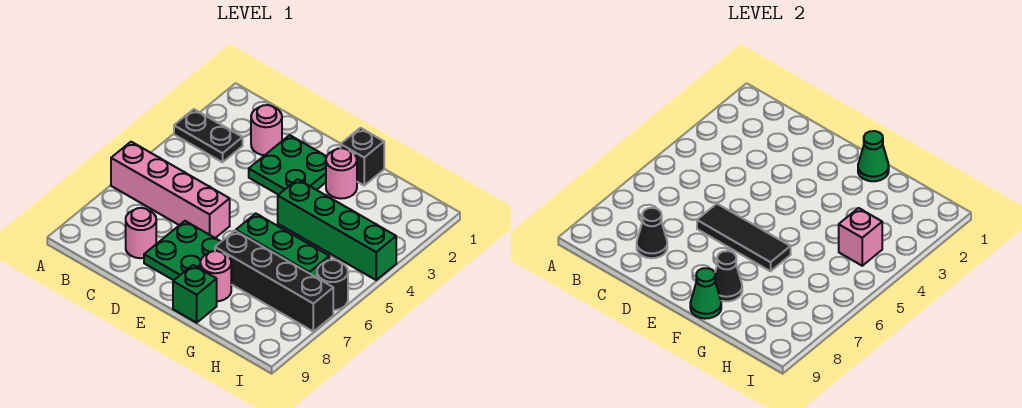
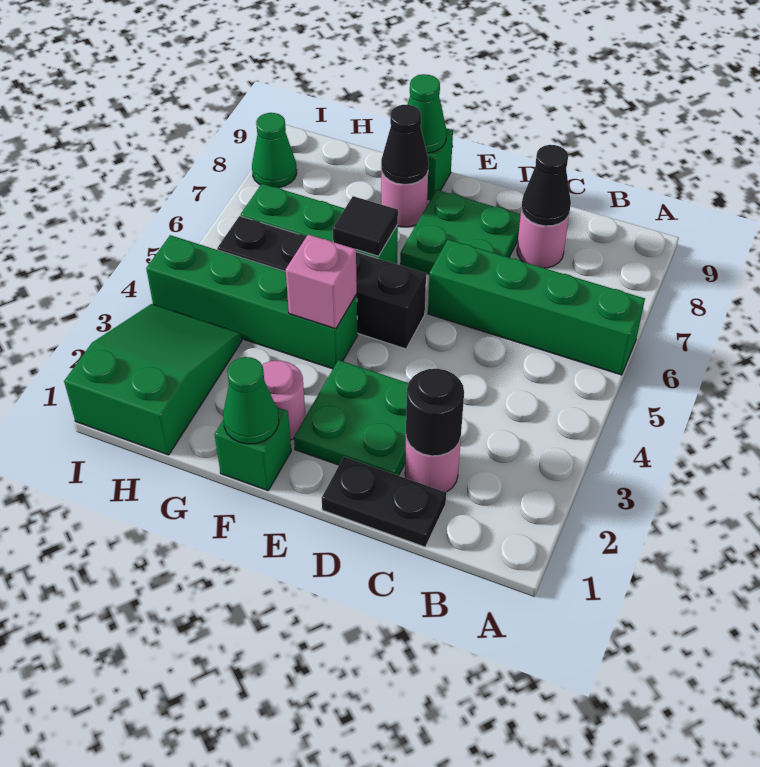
black 1x2 plate [174,109,243,162] -> black 1x2 plate moved to [322,457,446,547]
pink 1x4 brick [111,142,230,238] -> green 1x4 brick [428,240,645,375]
black 1x3 tile [697,204,791,271] -> black 1x1 tile [333,196,398,256]
black 1x1 brick [341,128,384,185] -> green 1x1 brick [215,407,291,491]
black 1x4 brick [215,231,333,332] -> black 1x4 brick moved to [217,216,426,349]
none -> green 2x3 slope [64,304,242,455]
pink 1x1 brick [839,208,882,266] -> pink 1x1 brick moved to [286,234,357,329]
black 1x1 round brick [317,260,348,310] -> black 1x1 round brick moved to [406,369,464,456]
none -> green 1x1 cone [252,113,297,188]

